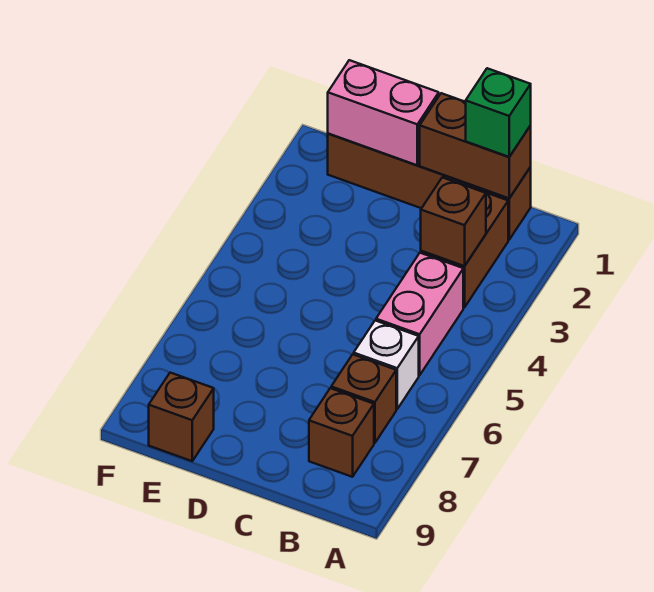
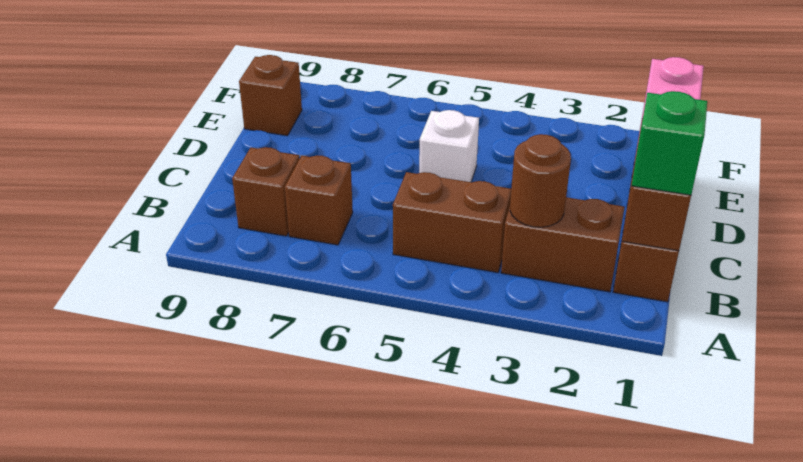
brown 1x1 brick [421,177,486,266] -> brown 1x1 round brick [510,134,571,227]
pink 1x2 brick [376,253,463,375] -> brown 1x2 brick [393,172,511,273]
white 1x1 brick [354,321,419,409] -> white 1x1 brick moved to [419,110,479,182]

